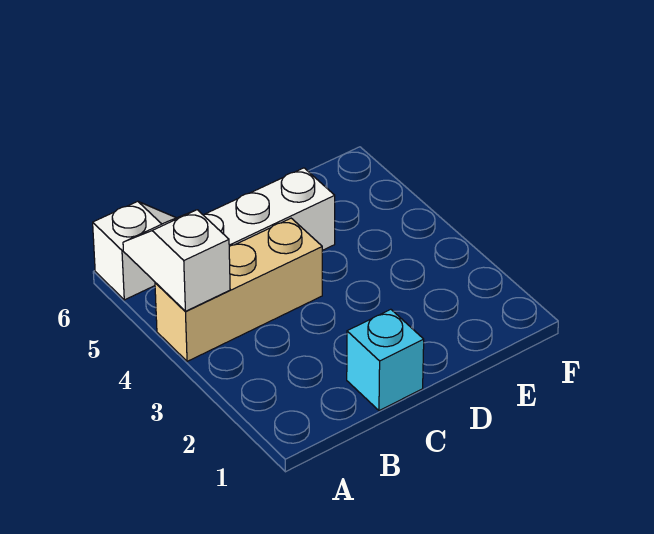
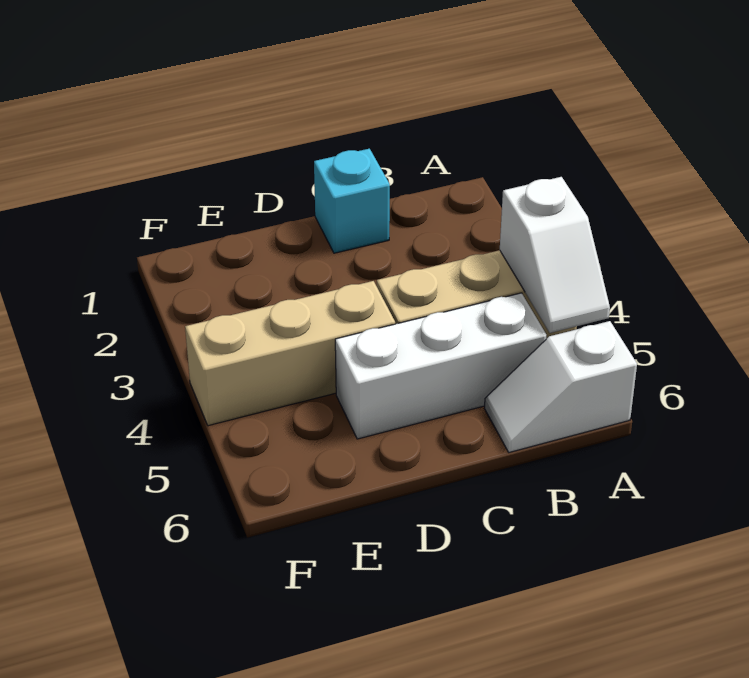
none -> tan 1x3 brick [185,281,395,426]

